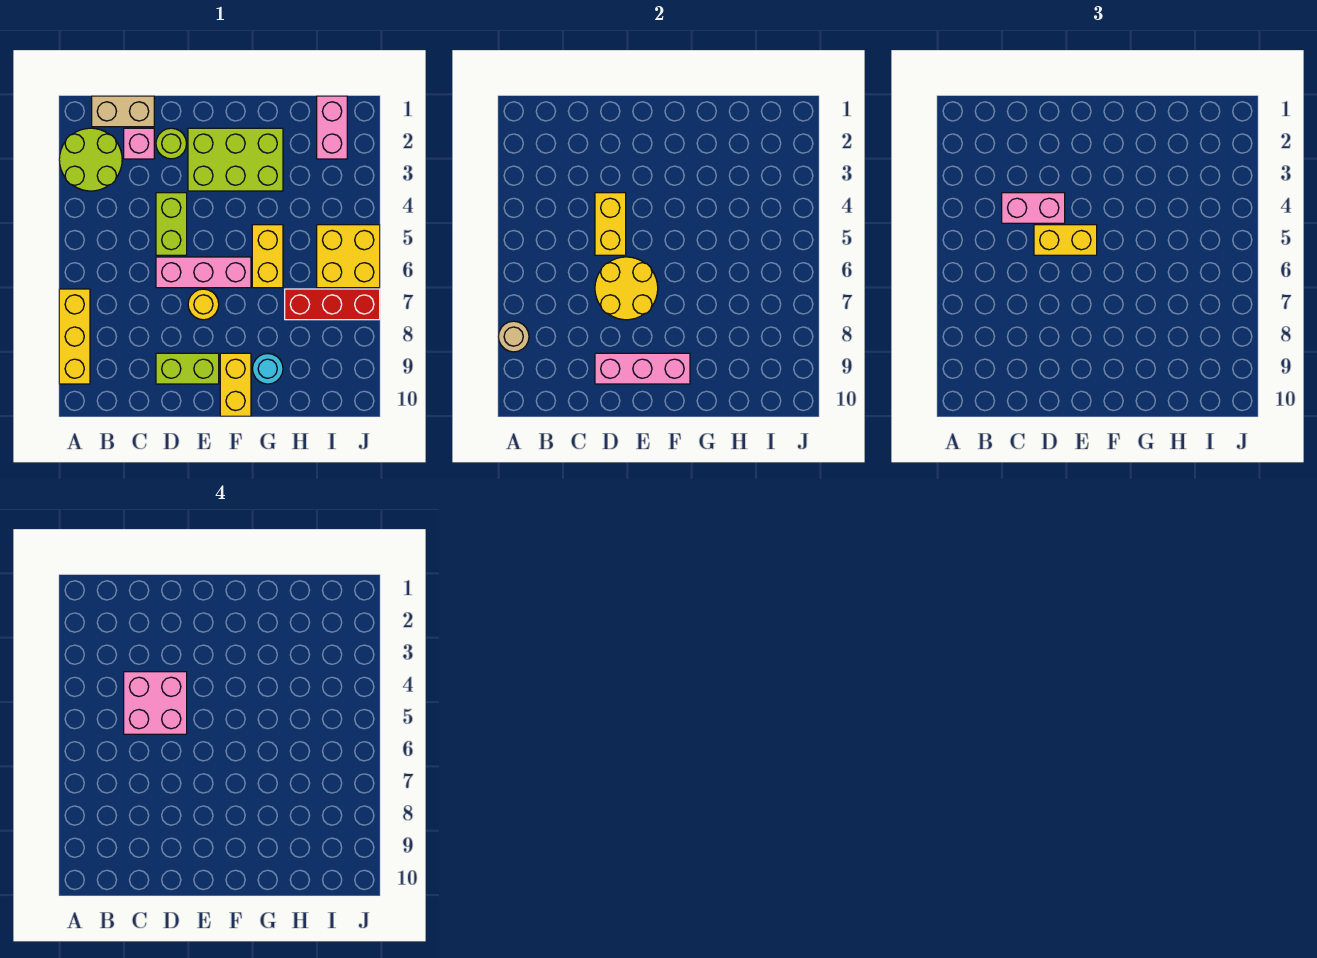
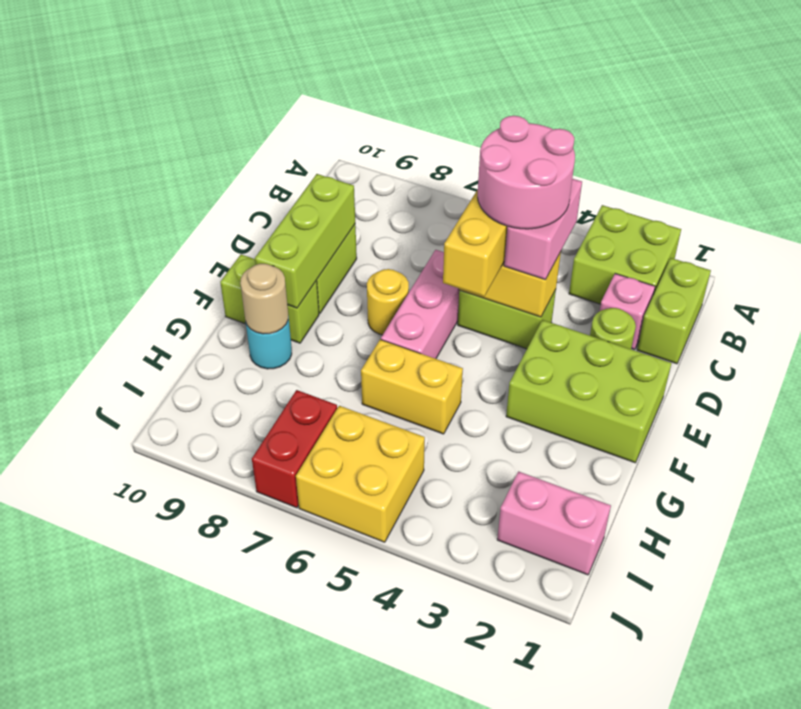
lime 2x2 round brick [59,128,122,191] -> lime 2x2 brick [569,205,681,304]
yellow 1x3 brick [59,289,90,384] -> none
tan 1x1 round brick [498,321,529,352] -> tan 1x1 round brick moved to [240,264,288,334]
tan 1x2 brick [92,96,154,127] -> lime 1x2 brick [637,258,711,364]
pink 2x2 brick [124,672,187,734] -> pink 2x2 round brick [478,116,575,229]
yellow 2x2 round brick [595,257,658,320] -> none
pink 1x3 brick [595,353,690,384] -> lime 1x3 brick [255,174,355,308]
lime 2x3 brick [188,128,283,191] -> lime 2x3 brick turned to [506,320,671,463]
yellow 1x2 brick [220,353,251,416] -> lime 1x2 brick [220,254,319,343]
red 1x3 brick [285,289,380,320] -> red 1x2 brick [252,390,337,508]

